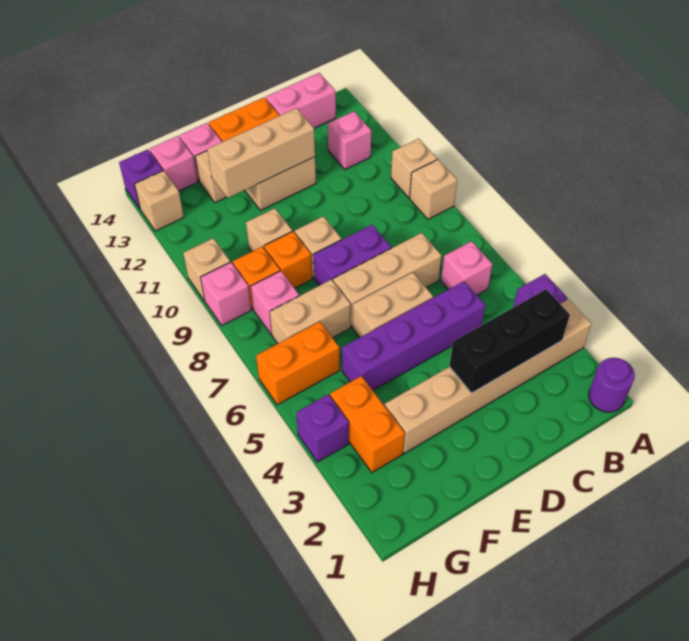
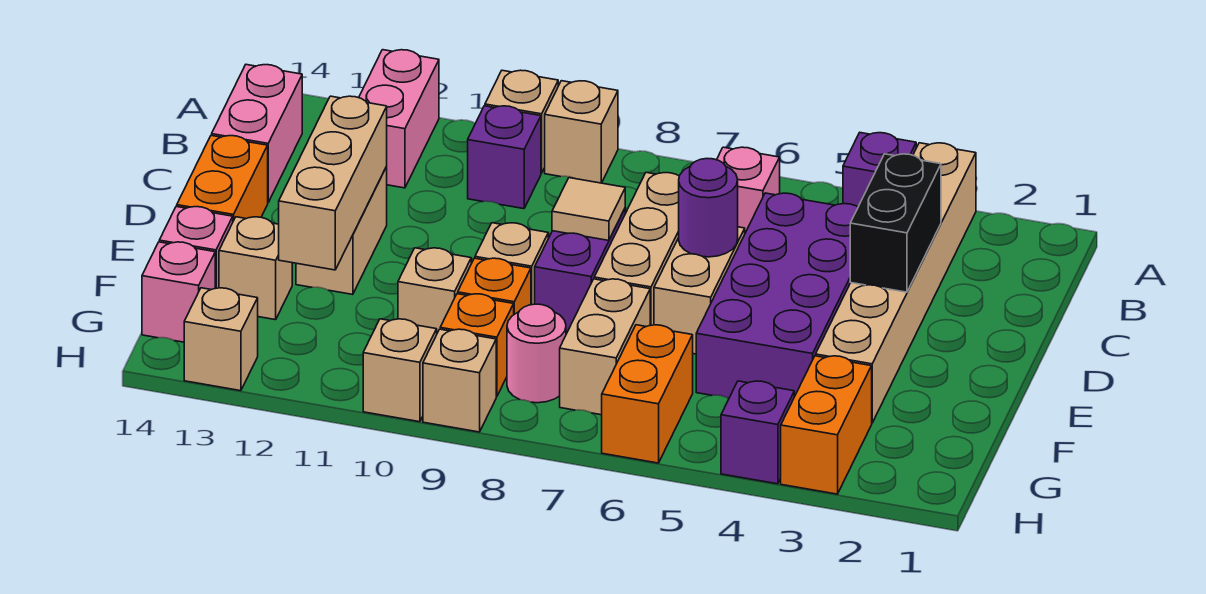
purple 1x1 round brick [589,358,635,412] -> purple 1x1 round brick moved to [679,159,738,257]
black 1x3 brick [449,289,570,393] -> black 1x2 brick [850,154,941,292]
pink 1x1 brick [328,111,371,169] -> pink 1x2 brick [359,50,439,188]
purple 1x4 brick [342,281,485,390] -> purple 2x4 brick [696,193,858,398]
none -> tan 1x1 tile [552,178,625,241]
orange 1x2 brick [330,376,405,472] -> orange 1x2 brick turned to [781,356,872,494]
pink 1x1 brick [251,271,299,335] -> pink 1x1 round brick [507,304,566,403]
pink 1x1 brick [201,262,251,325] -> tan 1x1 brick [423,329,496,432]
purple 1x1 brick [119,149,163,209] -> purple 1x1 brick moved to [468,106,541,209]

